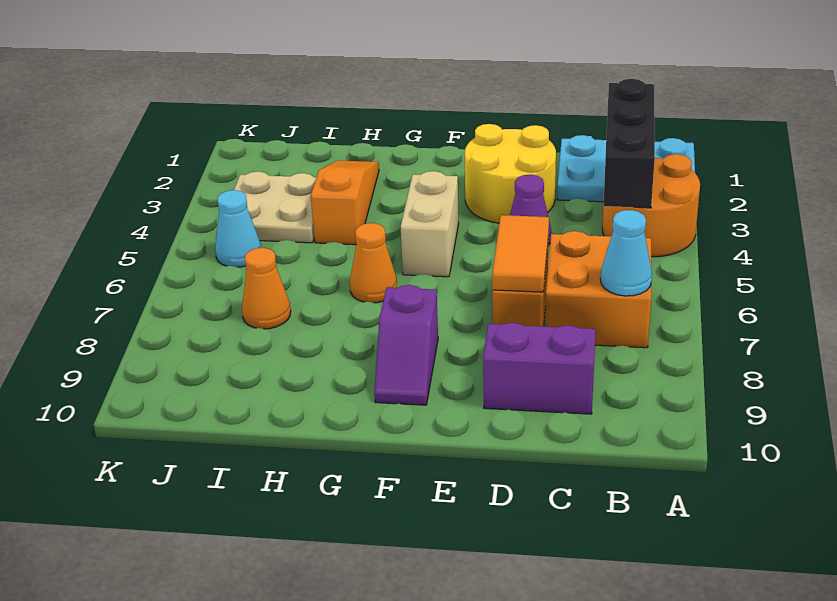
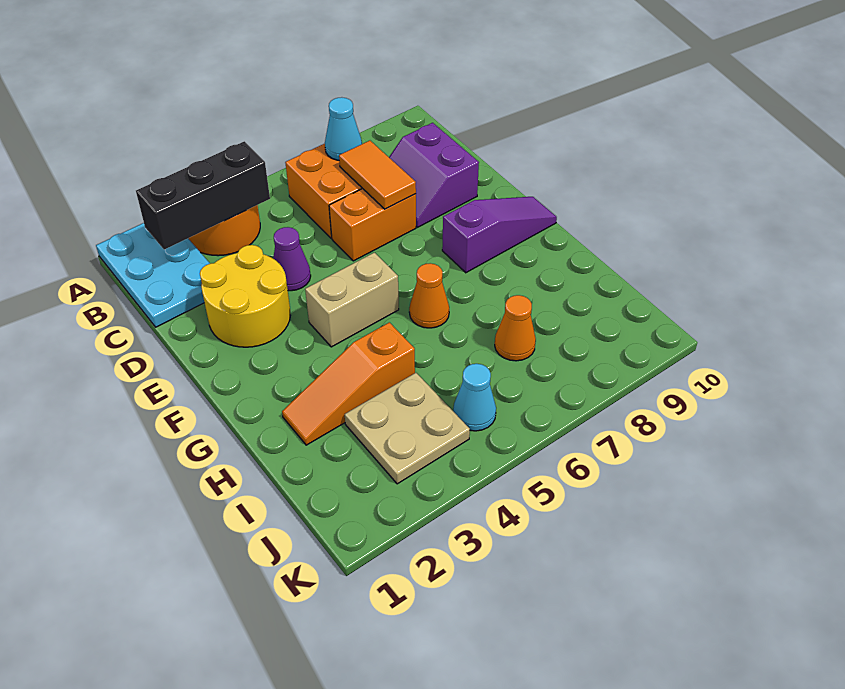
orange 1x2 tile [492,215,549,292] -> orange 1x2 tile turned to [339,141,416,209]
purple 1x2 slope [374,285,438,405] -> purple 1x3 slope [442,197,557,273]

